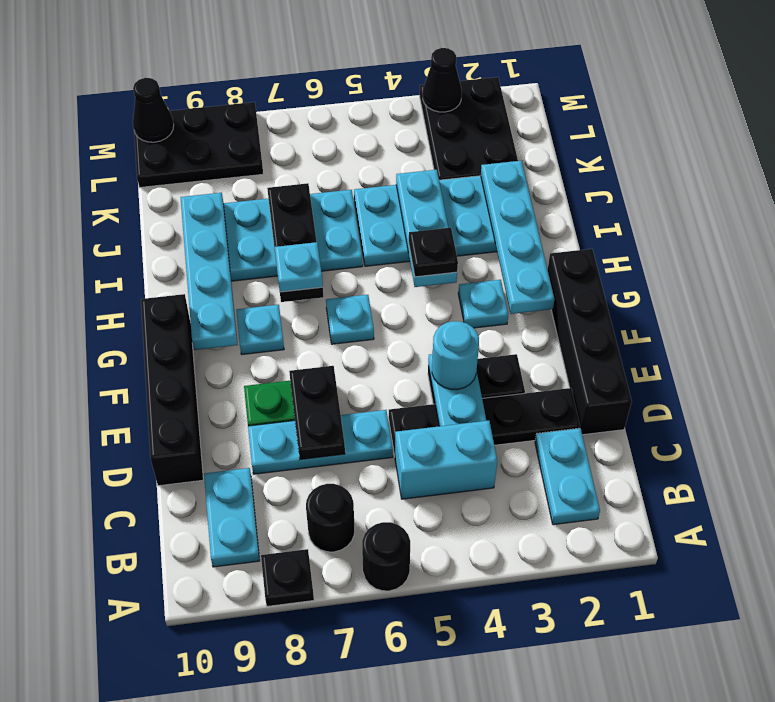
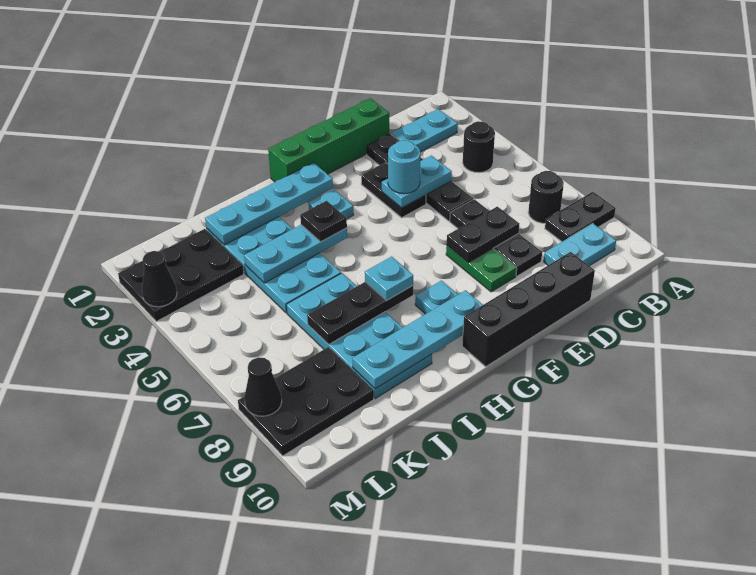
black 1x1 round brick [362,522,410,591] -> black 1x1 round brick moved to [463,121,495,173]
black 1x1 plate [261,549,314,606] -> black 1x2 plate [545,192,616,242]
cyan 1x2 brick [395,421,497,499] -> none
black 1x4 brick [548,249,632,435] -> green 1x4 brick [268,98,389,182]
cyan 1x3 plate [248,410,393,474] -> black 1x3 plate [450,199,542,276]
cyan 1x1 plate [326,295,374,344] -> none
black 2x3 plate [133,102,263,187] -> black 2x3 plate turned to [238,347,374,456]
black 1x1 cone [133,78,174,142] -> black 1x1 cone moved to [244,357,282,416]

